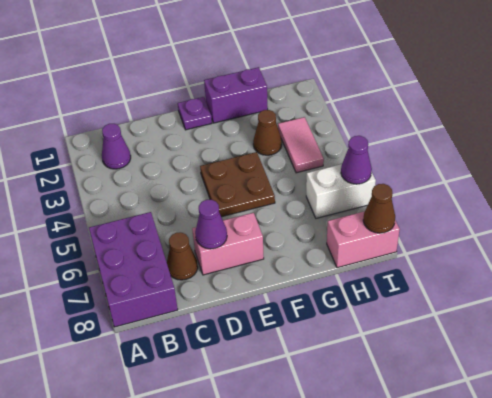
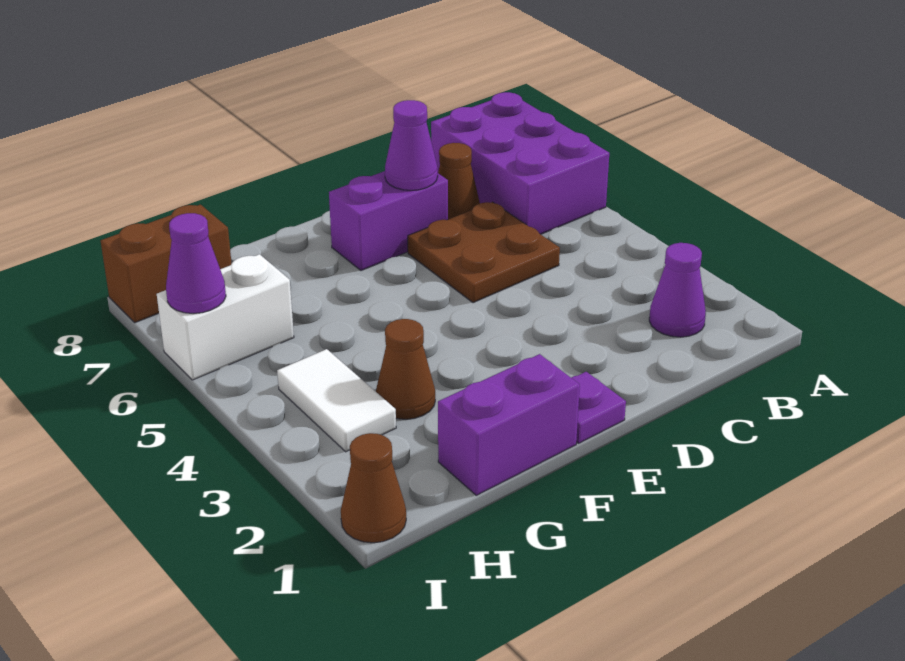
pink 1x2 brick [192,213,264,275] -> purple 1x2 brick [329,171,448,271]
brown 2x2 plate [200,152,275,217] -> brown 2x2 plate moved to [408,202,560,303]
pink 1x2 tile [278,117,324,173] -> white 1x2 tile [277,349,396,452]
pink 1x2 brick [327,211,400,268] -> brown 1x2 brick [101,205,232,323]
brown 1x1 cone [363,184,395,233] -> brown 1x1 cone moved to [341,433,406,543]

